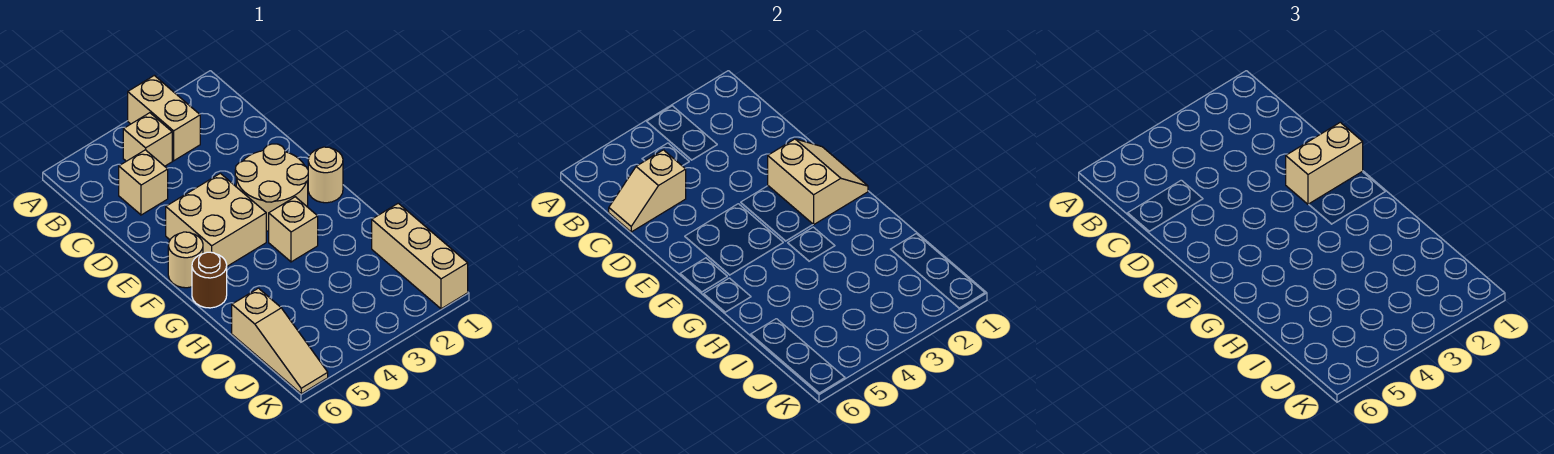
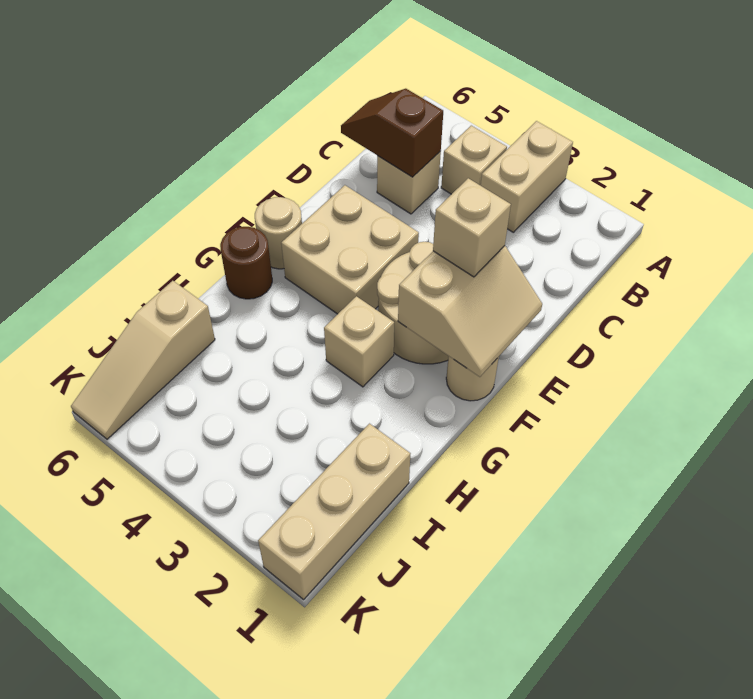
tan 1x2 slope [609,150,686,232] -> brown 1x2 slope [341,89,443,177]
tan 1x2 brick [1286,122,1363,204] -> tan 1x1 brick [433,178,511,277]

